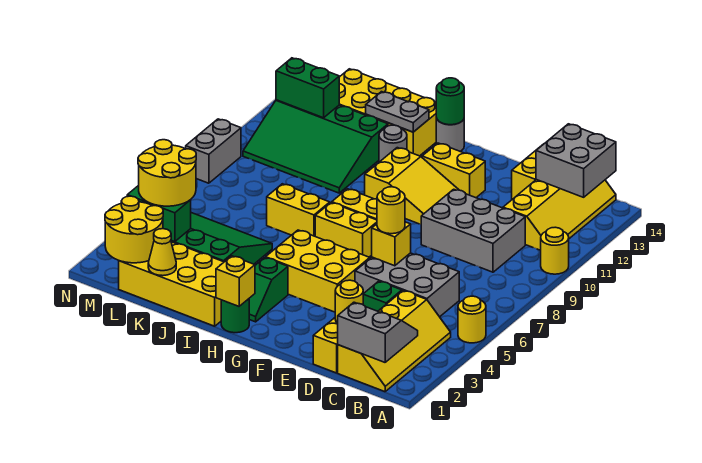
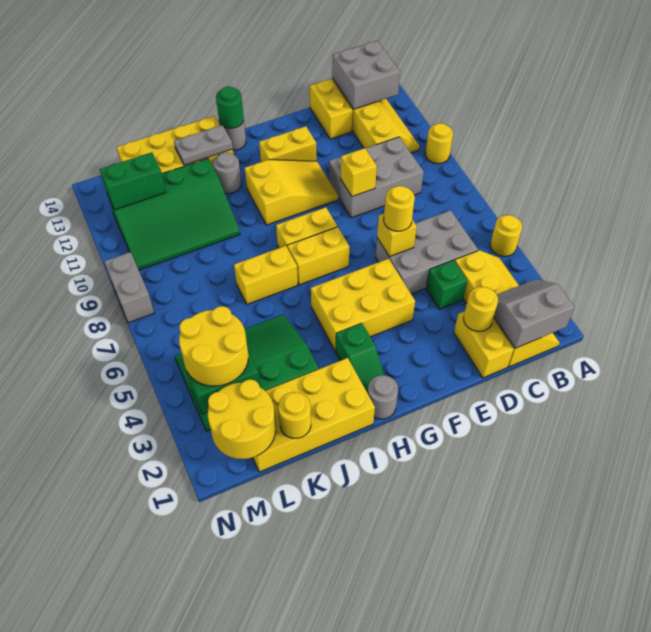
green 1x1 round brick [221,299,249,333] -> grey 1x1 round brick [368,375,398,419]
yellow 1x1 brick [216,256,255,306] -> yellow 1x1 brick moved to [341,148,377,197]
yellow 1x1 cone [148,229,176,276] -> yellow 1x1 round brick [278,392,311,438]

